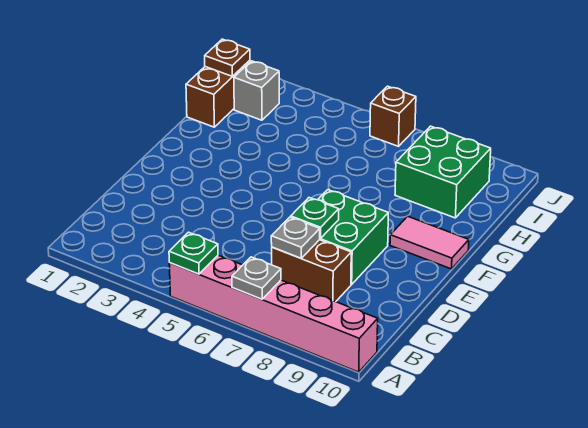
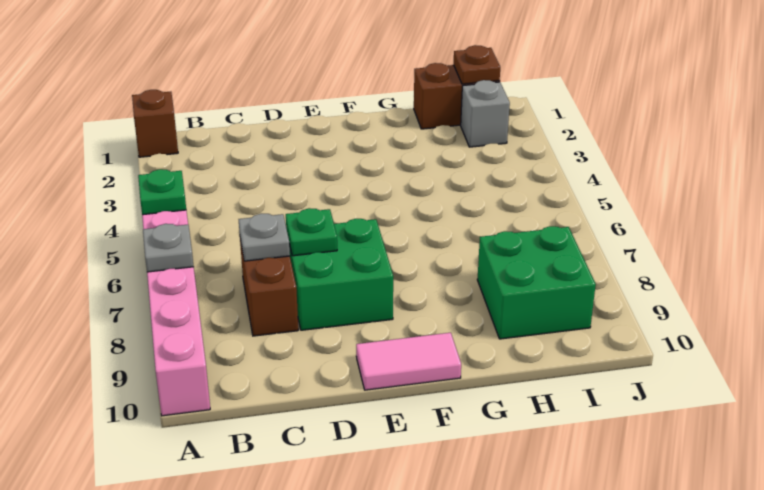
pink 1x2 tile [390,216,469,269] -> pink 1x2 tile turned to [356,333,461,390]
brown 1x1 brick [370,86,416,146] -> brown 1x1 brick moved to [132,90,178,157]

